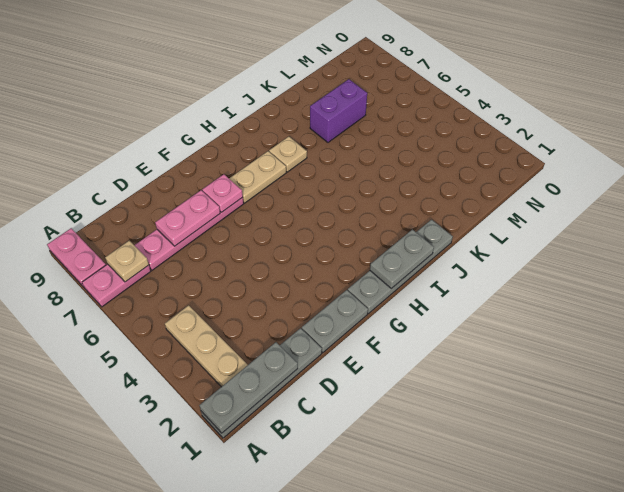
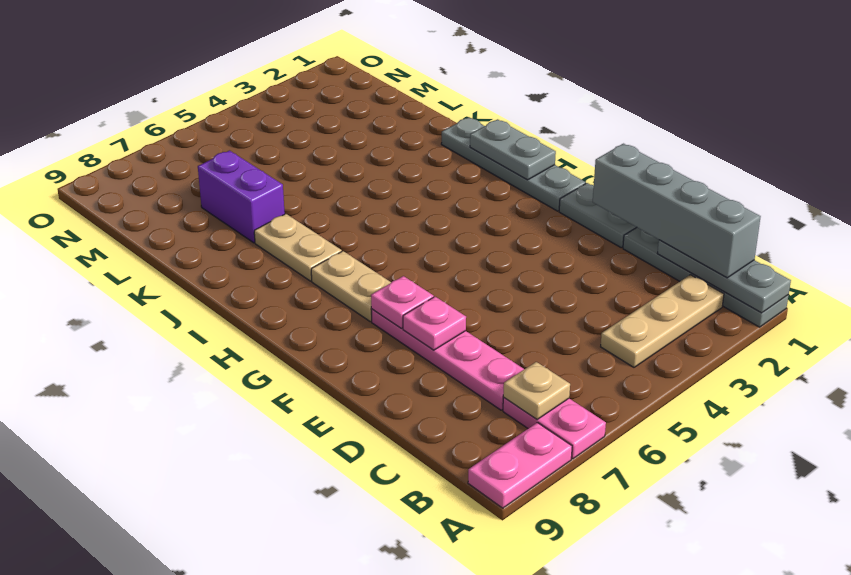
none -> grey 1x4 brick [593,144,761,278]
pink 1x2 plate [155,190,220,246] -> pink 1x1 plate [403,297,466,350]
tan 1x1 plate [269,137,307,172] -> tan 1x2 plate [254,214,342,281]

